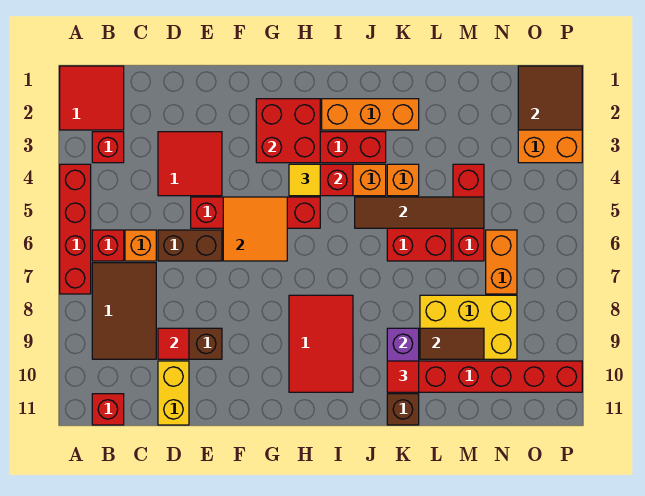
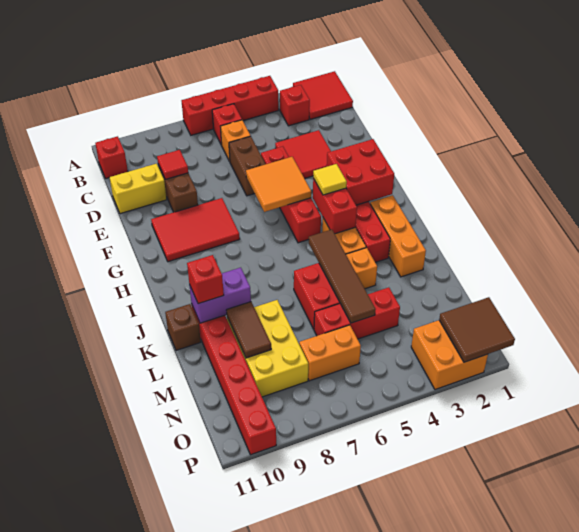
brown 2x3 tile [92,263,156,359] -> none
red 2x3 tile [289,295,353,392] -> red 2x3 tile moved to [151,198,240,262]
red 1x1 tile [387,361,419,392] -> red 1x1 brick [187,255,224,304]

